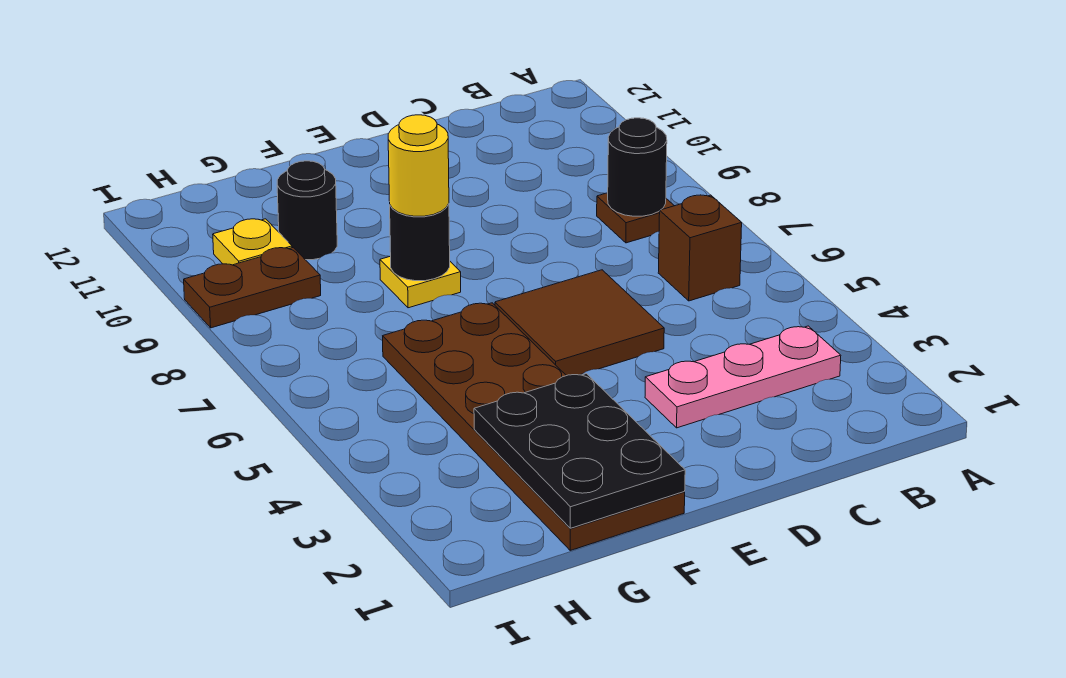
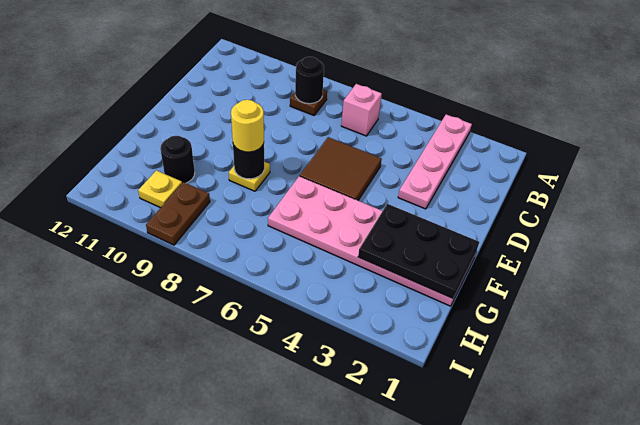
pink 1x3 plate [645,326,841,428] -> pink 1x4 plate [398,114,472,209]
brown 1x1 brick [658,195,742,301] -> pink 1x1 brick [341,84,382,136]
brown 2x6 plate [383,303,685,550] -> pink 2x6 plate [268,176,476,306]

